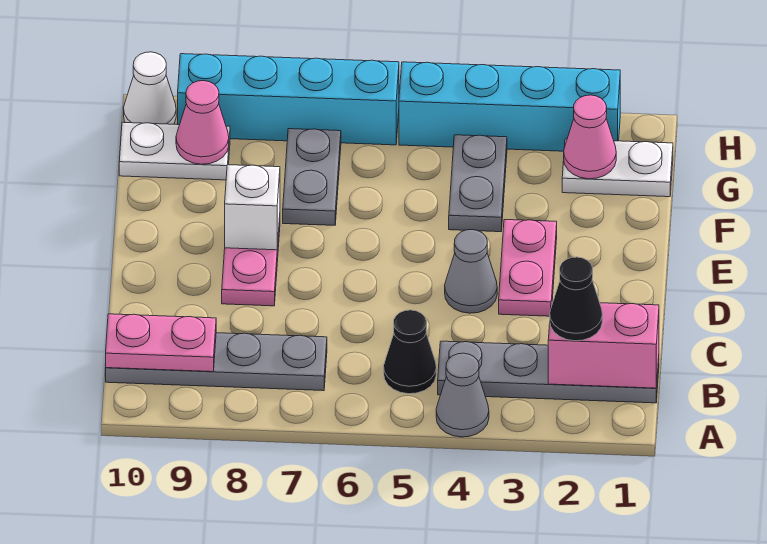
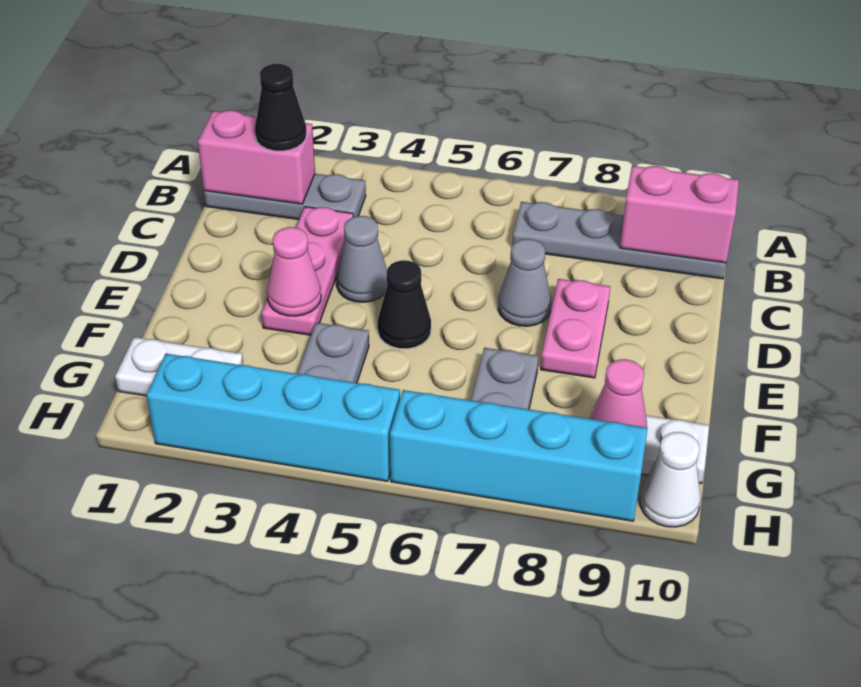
grey 1x1 cone [436,353,489,437] -> grey 1x1 cone moved to [498,239,551,326]
grey 1x4 plate [438,341,659,403] -> grey 1x3 plate [204,174,366,220]
black 1x1 cone [384,310,436,394] -> black 1x1 cone moved to [378,260,431,349]
pink 1x2 plate [106,314,216,372] -> pink 1x2 brick [620,166,739,263]
pink 1x2 plate [499,220,557,316] -> pink 1x3 plate [262,207,353,335]
white 1x1 brick [225,165,280,250] -> none
pink 1x1 cone [564,95,616,179] -> pink 1x1 cone moved to [267,227,321,316]

